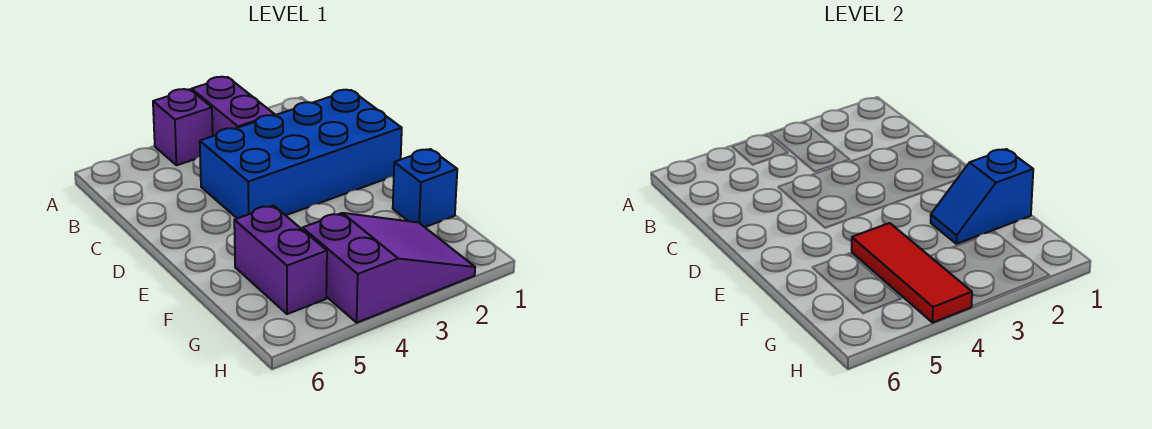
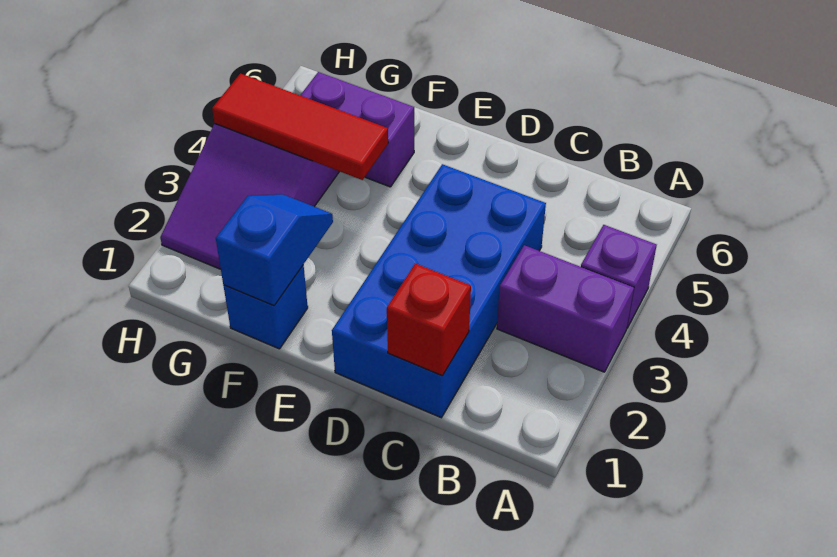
none -> red 1x1 brick [387,263,471,376]

